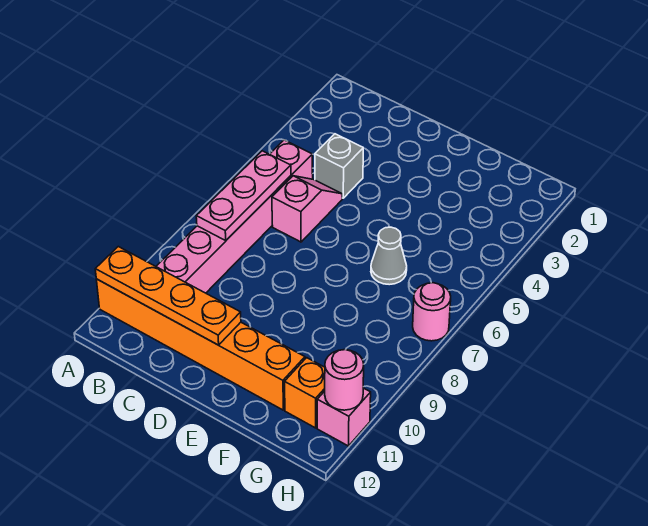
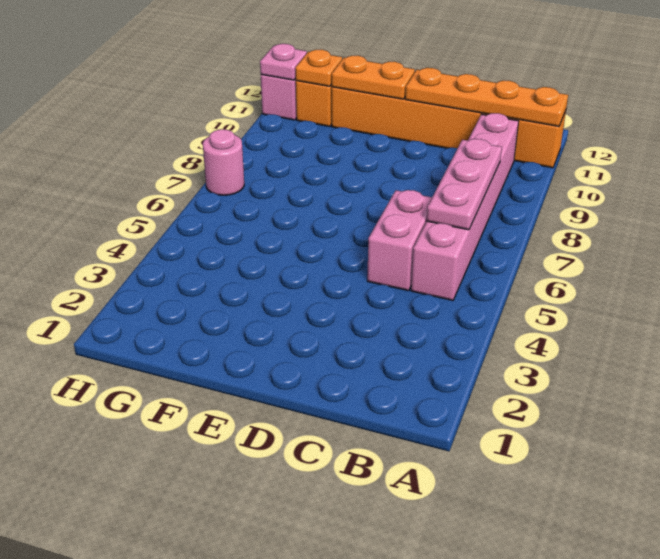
grey 1x1 brick [315,134,363,198] -> none
pink 1x2 slope [272,176,342,242] -> pink 1x2 brick [367,190,432,291]
none -> orange 1x2 plate [331,56,415,99]
grey 1x1 cone [371,227,407,285] -> none
none -> orange 1x1 plate [296,50,342,86]
pink 1x1 round brick [325,350,364,410] -> pink 1x1 plate [260,44,307,80]

